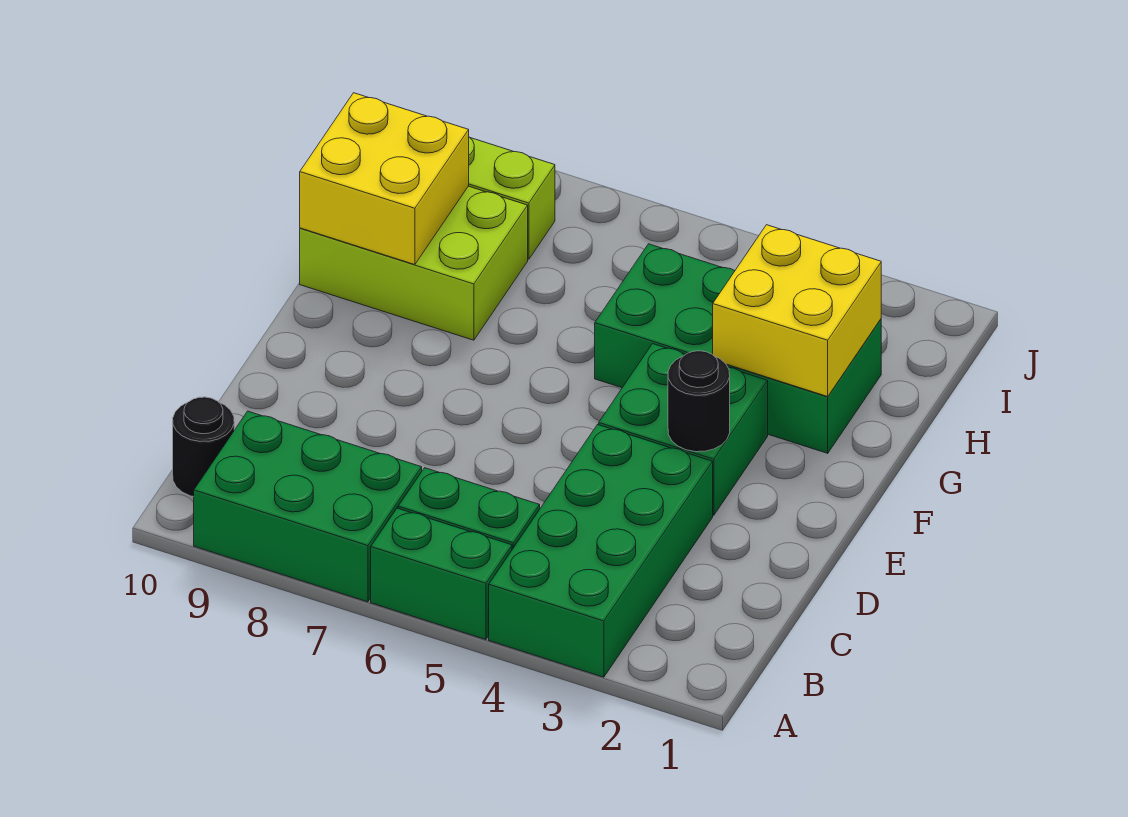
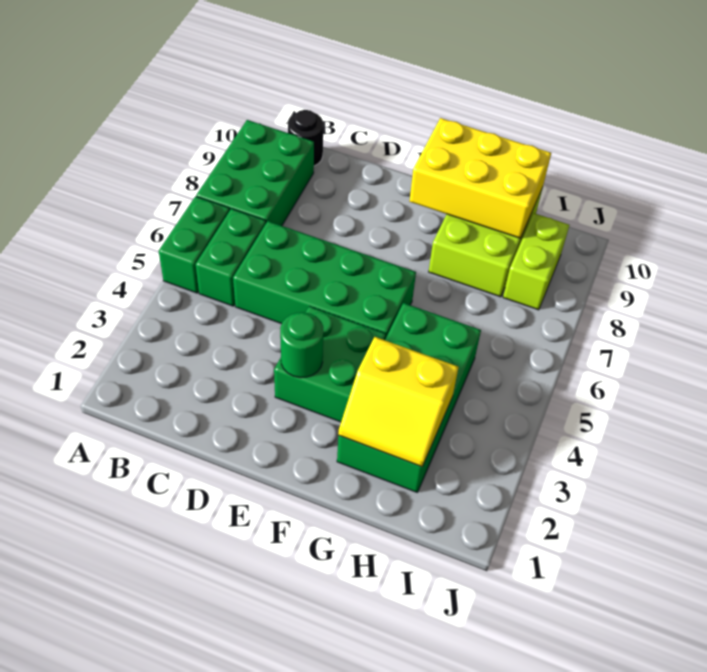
green 2x4 brick [489,425,713,677] -> green 2x4 brick moved to [233,221,416,339]
black 1x1 round brick [668,351,730,452] -> green 1x1 round brick [280,312,324,378]
yellow 2x2 brick [713,225,881,396] -> yellow 2x2 slope [338,337,458,467]
yellow 2x2 brick [300,93,469,265] -> yellow 2x3 brick [410,118,551,238]

